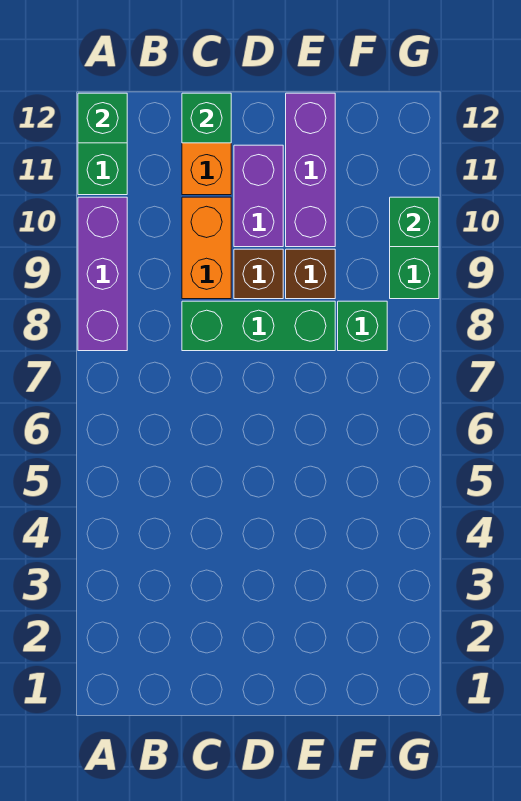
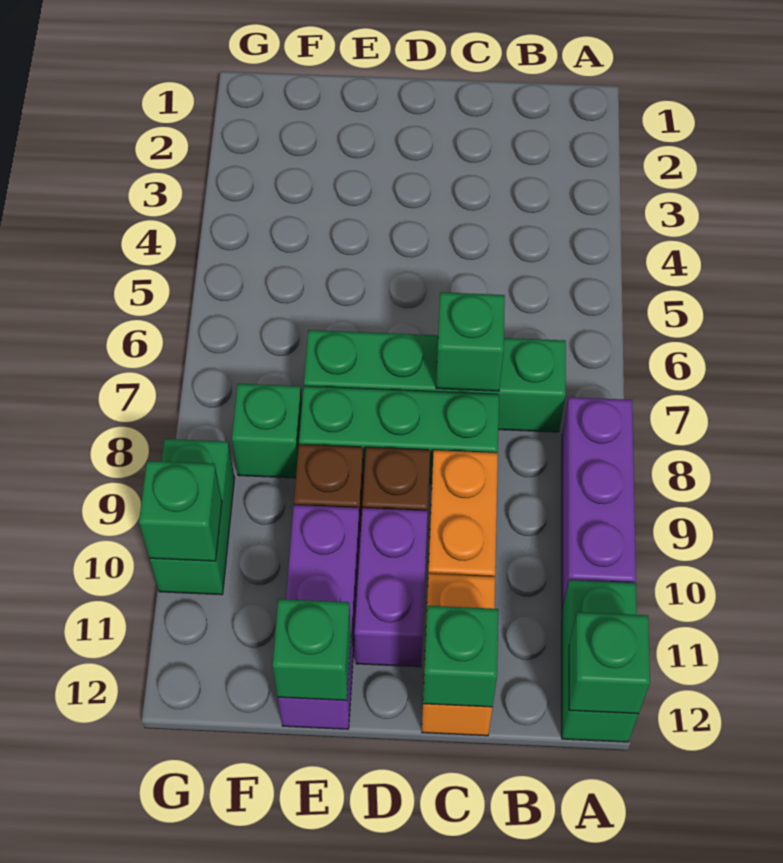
none -> green 1x4 brick [304,330,566,432]
none -> green 1x1 brick [436,292,505,391]
none -> green 1x1 brick [273,599,351,700]

